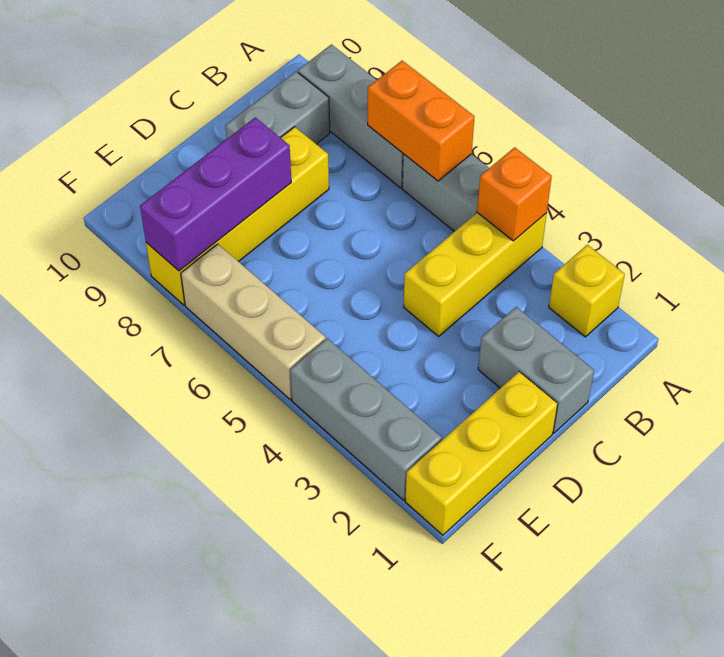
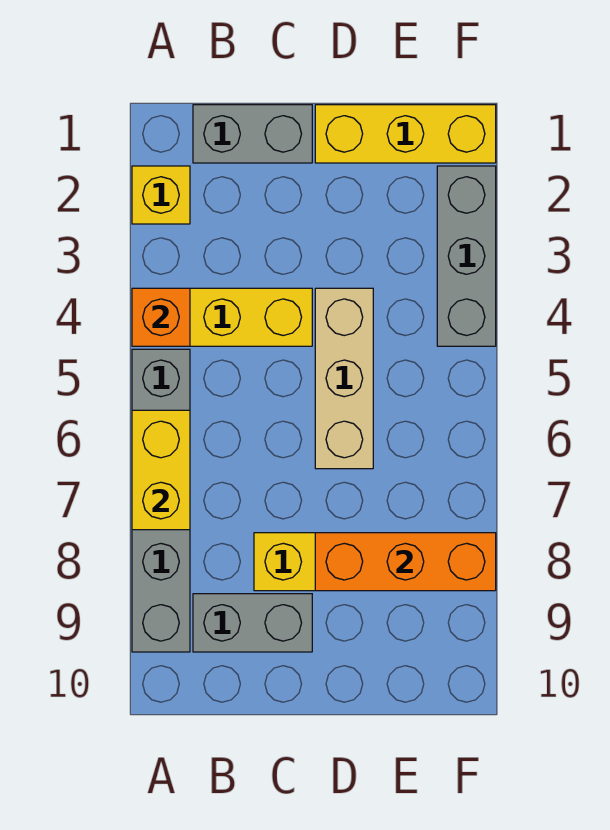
orange 1x2 brick [368,61,474,181] -> yellow 1x2 brick [132,410,190,530]
grey 1x2 brick [478,307,594,433] -> grey 1x2 brick turned to [193,105,312,163]
purple 1x3 brick [140,117,291,271] -> orange 1x3 brick [315,533,496,591]
tan 1x3 brick [181,244,326,400] -> tan 1x3 brick moved to [315,288,373,469]

